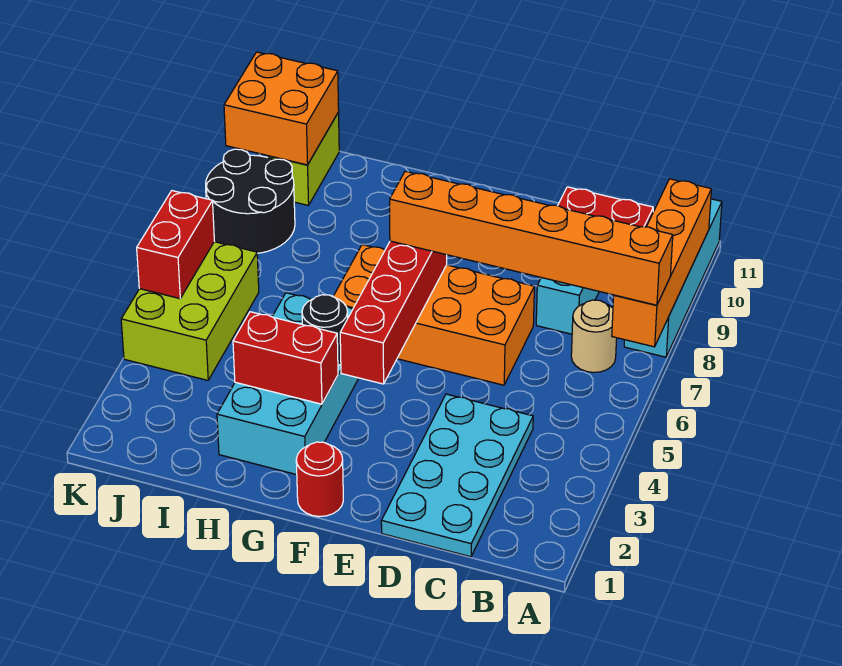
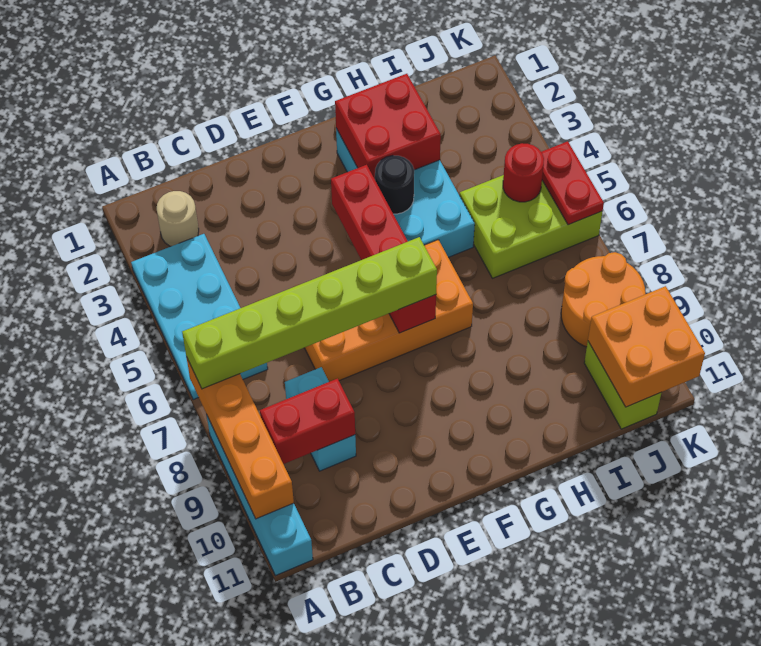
orange 1x6 brick [390,171,673,305] -> lime 1x6 brick [182,237,437,389]
tan 1x1 round brick [571,300,617,372] -> tan 1x1 round brick moved to [157,191,199,246]
cyan 2x4 plate [381,394,533,557] -> cyan 2x4 plate moved to [131,234,268,400]
red 1x1 round brick [296,442,343,517] -> red 1x1 round brick moved to [503,143,544,202]
red 1x2 brick [233,312,338,404] -> red 2x2 brick [335,74,441,179]
lime 2x3 brick [121,242,259,380] -> lime 2x3 brick turned to [460,175,603,278]
black 2x2 round brick [206,149,295,253] -> orange 2x2 round brick [561,252,645,347]
red 1x2 brick [137,191,214,299] -> red 1x2 plate [542,141,604,225]

